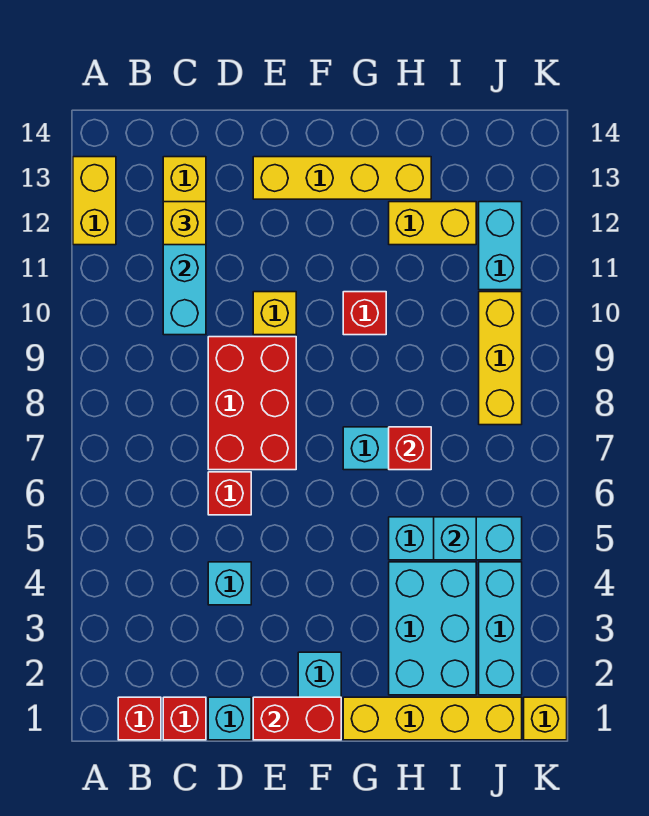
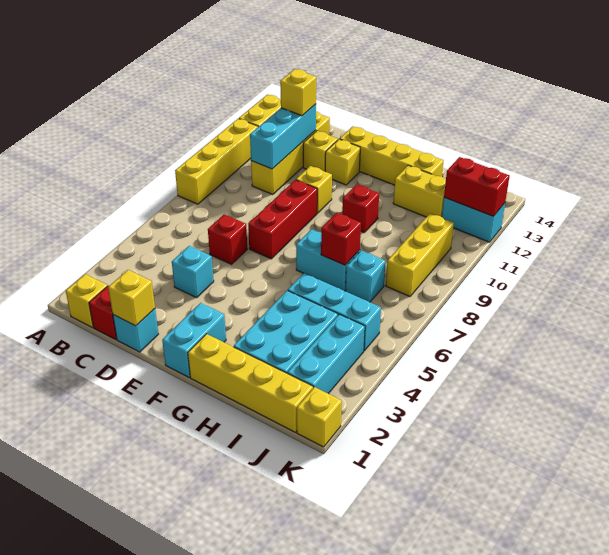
none -> yellow 1x4 brick [175,119,258,204]
red 1x1 brick [118,697,161,740] -> yellow 1x1 brick [66,274,107,328]
none -> yellow 1x1 brick [108,270,155,326]
red 2x3 brick [208,337,296,470] -> red 1x3 brick [248,180,317,259]
none -> yellow 1x1 brick [303,131,338,171]
red 1x2 brick [253,697,341,740] -> red 1x2 brick moved to [444,157,510,216]
none -> yellow 1x1 brick [325,139,360,185]
cyan 1x1 brick [434,517,476,560] -> cyan 1x1 brick moved to [346,250,386,302]
cyan 1x2 brick [479,202,522,290] -> cyan 1x2 brick turned to [442,198,505,242]

